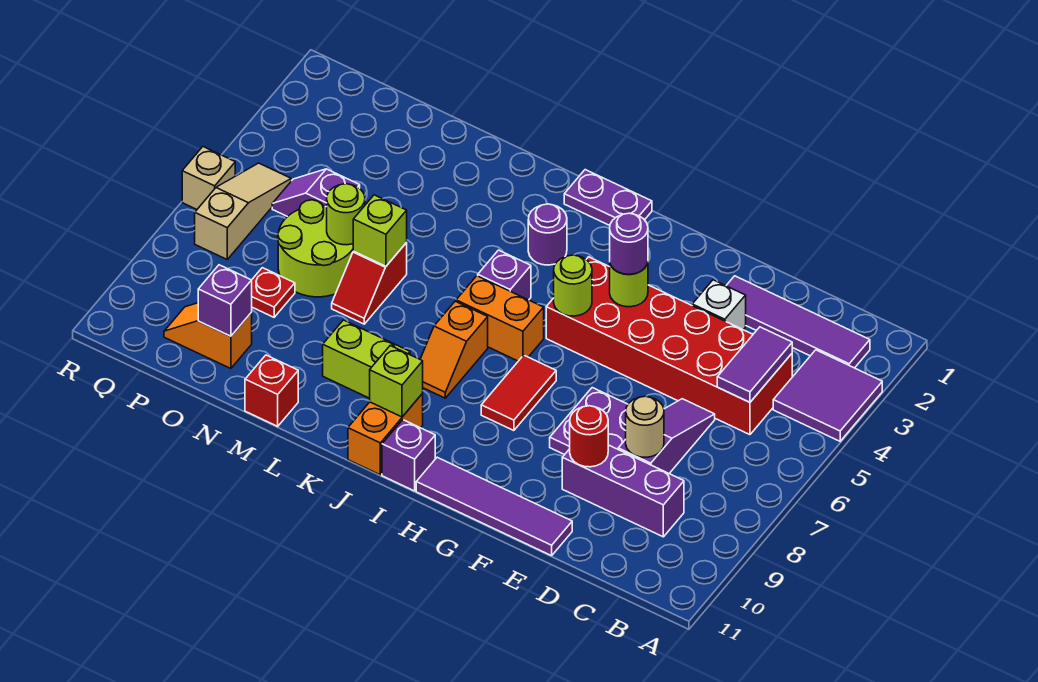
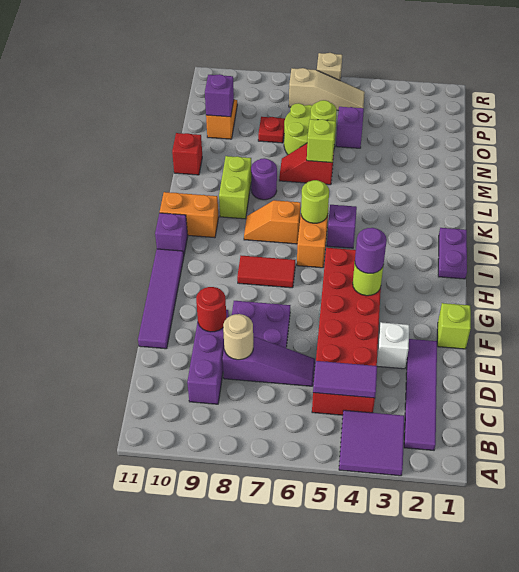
lime 1x1 round brick [554,255,592,316] -> lime 1x1 round brick moved to [301,180,329,223]
purple 1x1 round brick [528,204,567,265] -> purple 1x1 round brick moved to [251,158,277,200]
lime 1x1 brick [370,346,423,417] -> lime 1x1 brick moved to [437,303,471,349]

